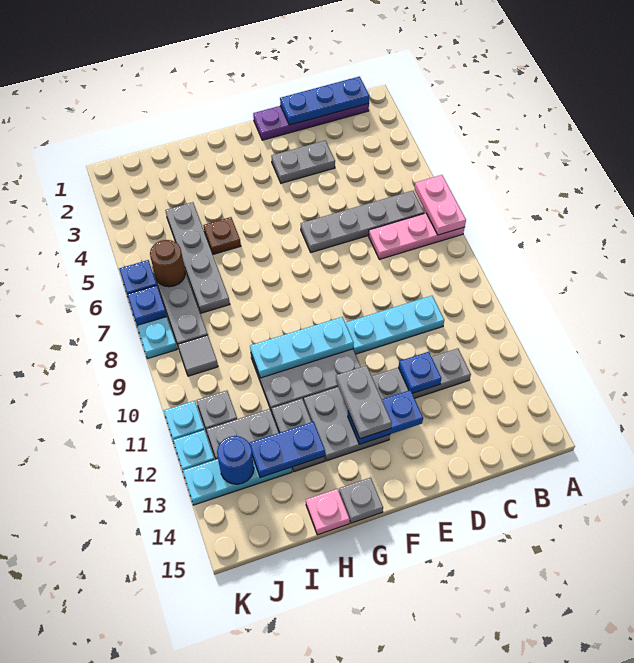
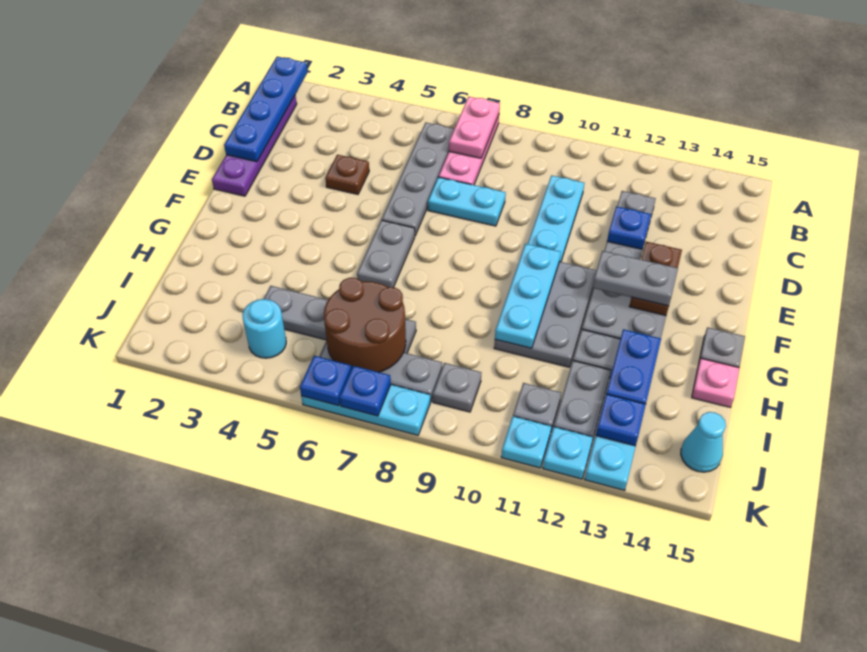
pink 1x2 plate [415,175,466,235] -> pink 1x2 plate turned to [449,97,500,158]
blue 1x3 plate [280,77,369,125] -> blue 1x4 plate [224,57,307,162]
grey 1x2 plate [271,141,335,183] -> grey 1x2 plate moved to [357,220,415,287]
none -> cyan 1x2 plate [428,177,506,226]
blue 1x2 plate [348,390,423,444] -> brown 1x2 plate [629,242,682,315]
brown 1x1 plate [203,217,241,254] -> brown 1x1 plate moved to [325,155,369,194]
none -> cyan 1x1 round brick [242,299,286,358]
brown 1x1 round brick [150,240,185,287] -> brown 2x2 round brick [324,278,406,372]
grey 1x1 tile [178,335,218,376] -> grey 1x1 plate [433,363,481,412]
blue 1x1 round brick [217,436,254,484] -> blue 1x1 plate [596,394,646,446]
none -> cyan 1x1 cone [681,412,726,472]

